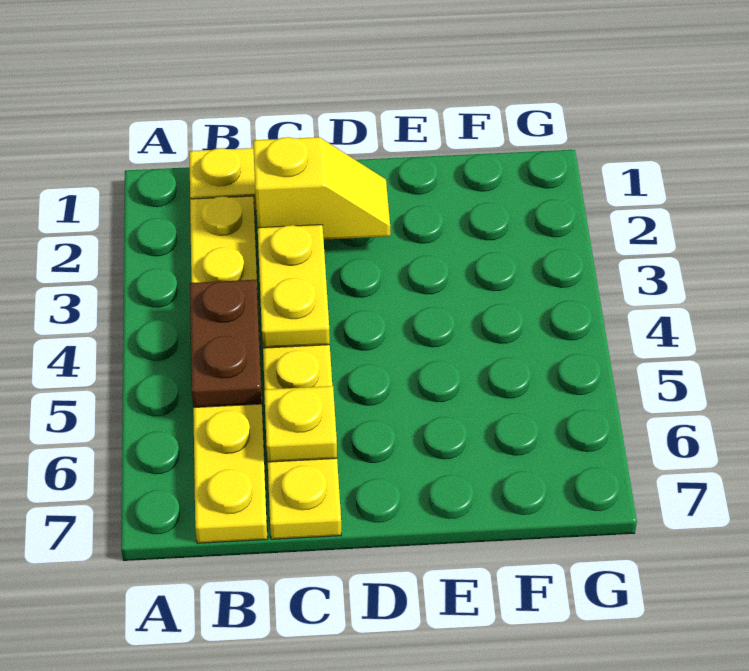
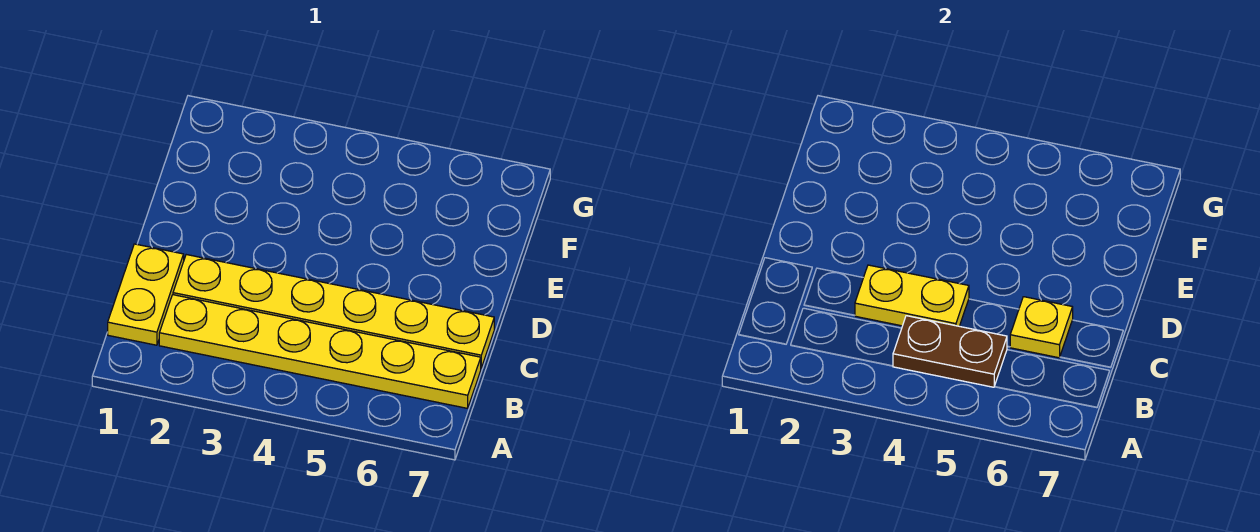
yellow 1x2 slope [253,137,390,240] -> none

